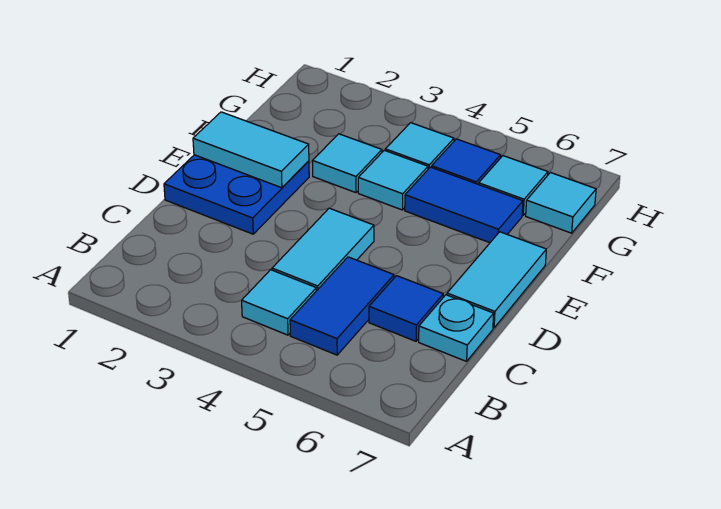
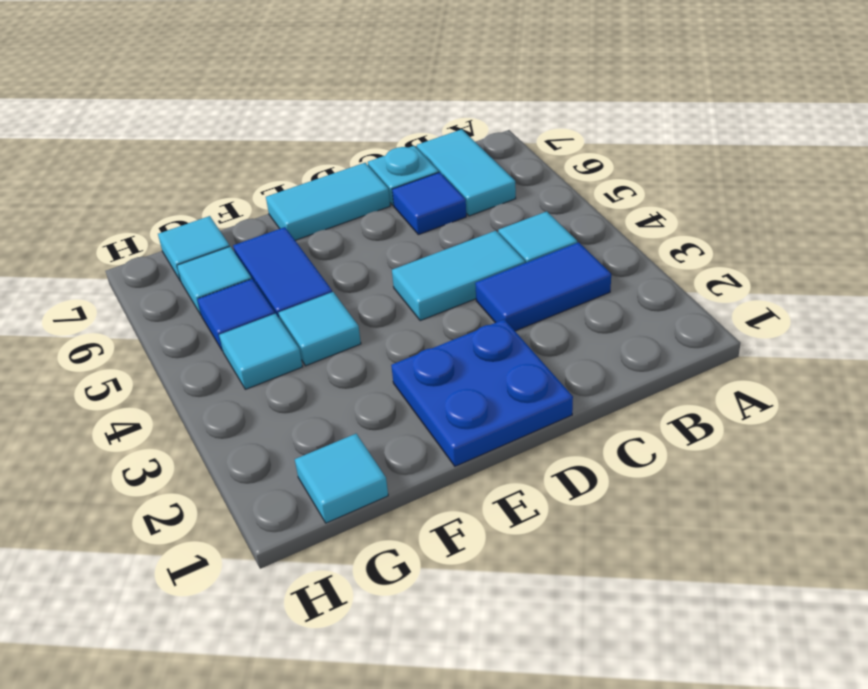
blue 1x2 tile [290,257,394,355] -> blue 1x2 tile moved to [475,242,611,331]
cyan 1x2 tile [193,112,309,188] -> cyan 1x2 tile moved to [417,129,516,216]
cyan 1x1 tile [312,134,382,193] -> cyan 1x1 tile moved to [295,434,388,523]

